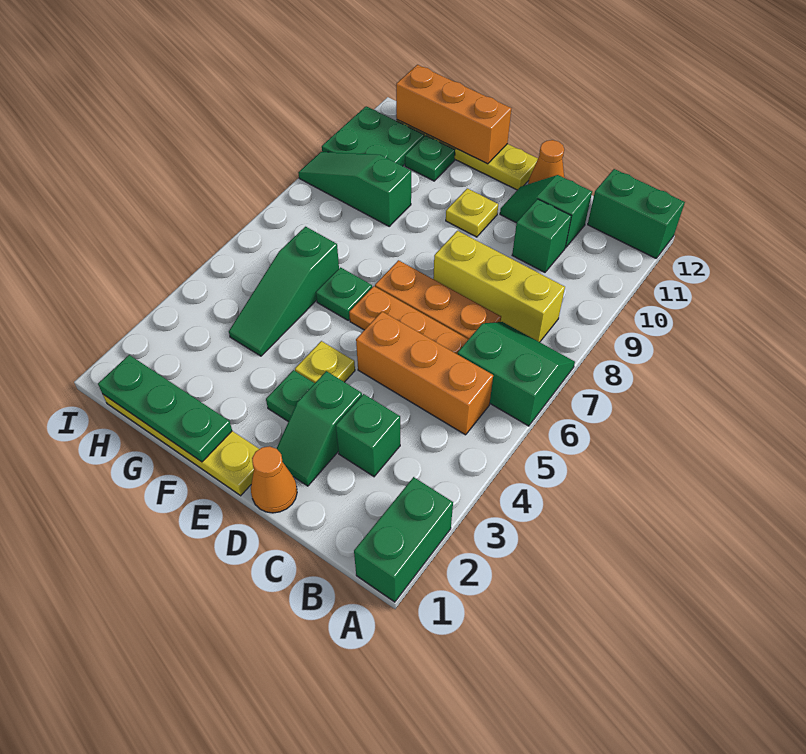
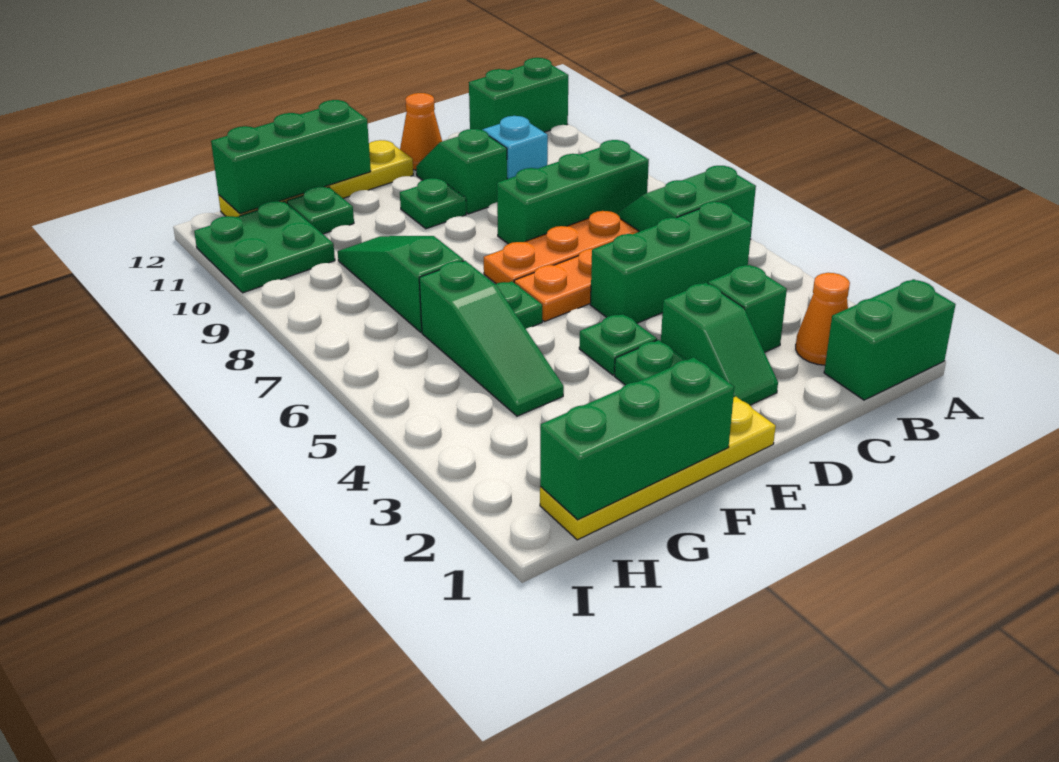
green 1x2 brick [354,477,453,602] -> green 1x2 brick turned to [824,279,956,400]
orange 1x3 brick [356,312,493,435] -> green 1x3 brick [590,202,752,323]
yellow 1x3 brick [433,231,565,342] -> green 1x3 brick [497,140,649,244]
green 1x1 brick [512,199,571,272] -> cyan 1x1 brick [482,116,548,179]
green 1x2 slope [500,175,592,248] -> green 1x2 slope turned to [416,129,507,214]
orange 1x1 cone [251,446,297,513] -> orange 1x1 cone moved to [796,273,850,365]
yellow 1x1 plate [295,341,355,383] -> green 1x1 plate [579,313,657,375]
yellow 1x1 plate [446,188,498,237] -> green 1x1 plate [400,178,466,229]
green 1x3 plate [98,355,232,462] -> green 1x3 brick [540,357,734,520]
orange 1x3 brick [396,65,511,164] -> green 1x3 brick [211,100,371,214]
green 1x3 slope [298,152,411,226] -> green 1x3 slope turned to [338,236,464,332]

